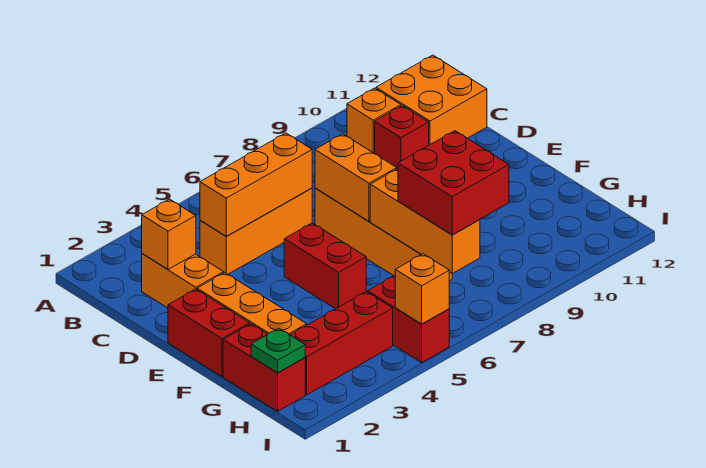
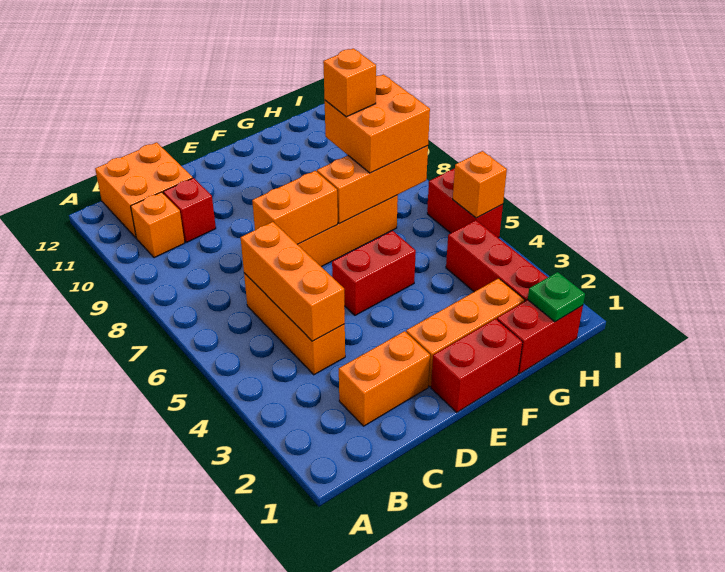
orange 1x1 brick [142,199,196,269] -> orange 1x1 brick moved to [323,48,376,117]
red 2x2 brick [398,131,509,235] -> orange 2x2 brick [324,74,430,173]
red 1x2 brick [368,275,449,363] -> red 1x2 brick turned to [427,168,503,238]

